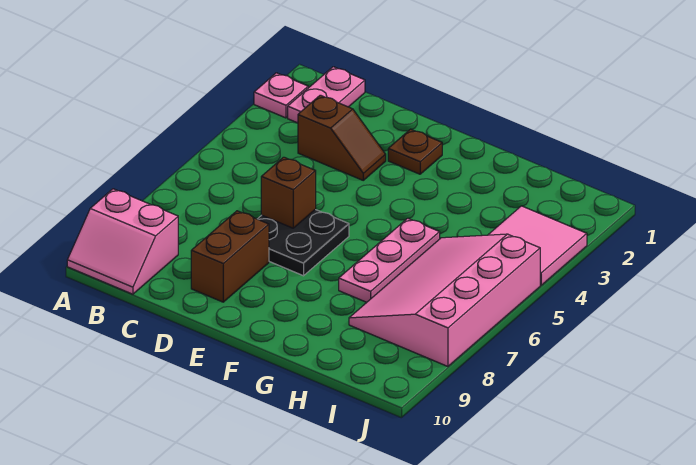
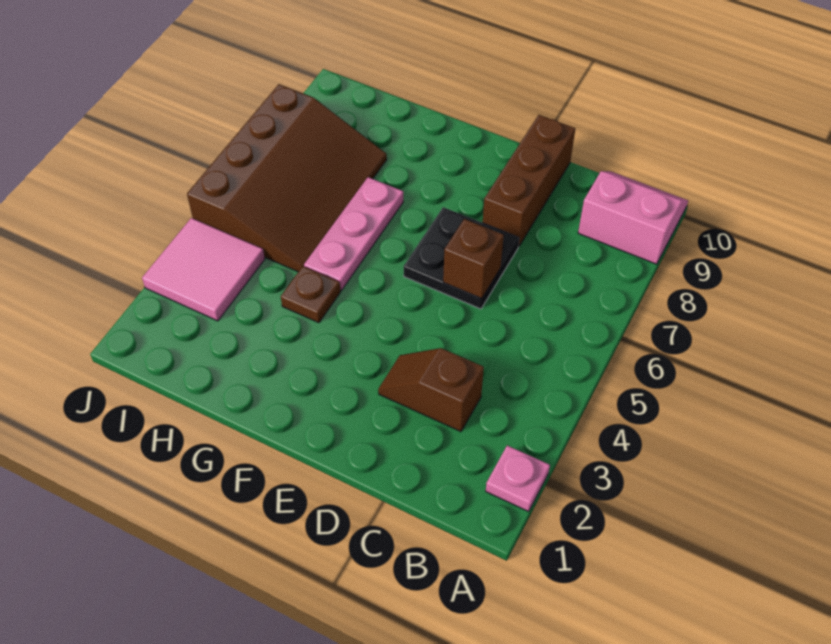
pink 1x2 plate [288,67,365,123] -> none
brown 1x2 brick [191,211,269,302] -> brown 1x3 brick [483,115,575,247]
brown 1x1 plate [388,129,442,174] -> brown 1x1 plate moved to [281,266,341,323]
pink 3x4 slope [349,234,540,366] -> brown 3x4 slope [187,84,387,272]

